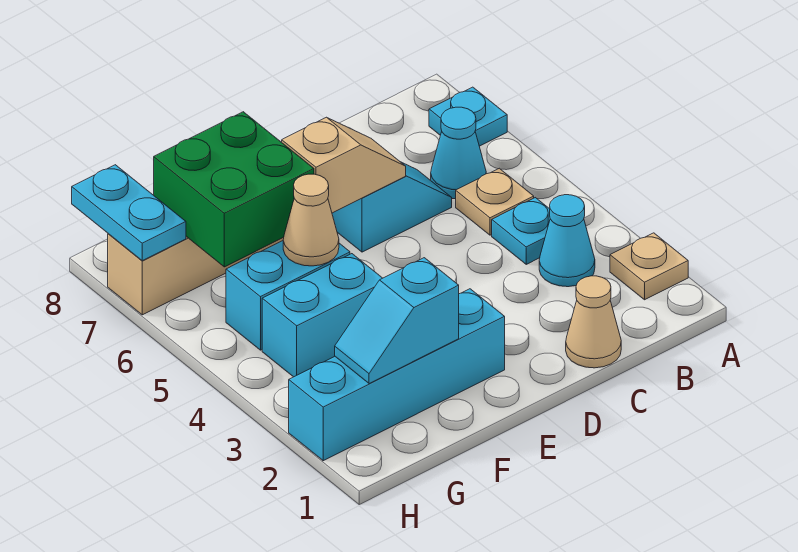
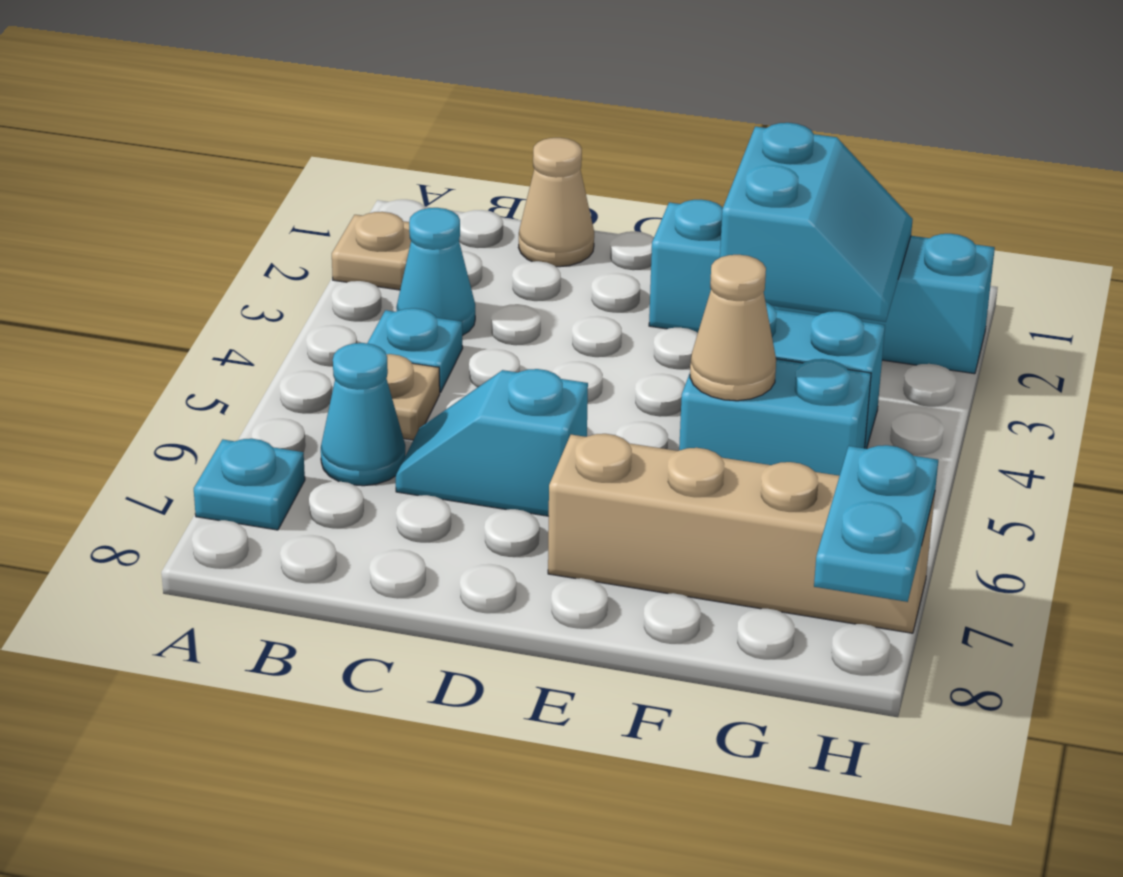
tan 1x2 slope [282,117,406,213] -> none
cyan 1x2 slope [335,258,459,384] -> cyan 2x2 slope [720,123,913,322]
green 2x2 brick [154,112,314,267] -> none

